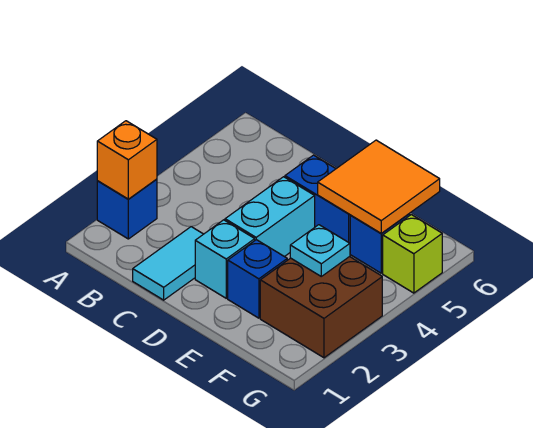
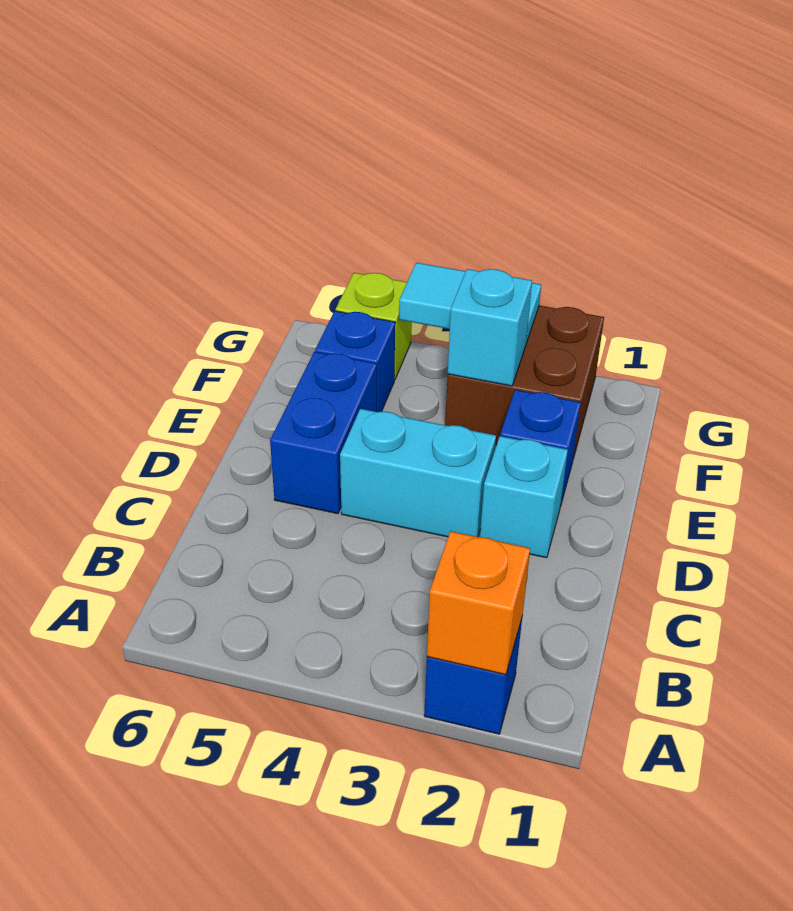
cyan 1x2 tile [133,227,203,300] -> cyan 1x2 tile moved to [399,263,541,343]
orange 2x2 tile [318,140,440,233] -> none
cyan 1x1 plate [290,225,350,276] -> cyan 1x1 brick [448,269,532,386]

